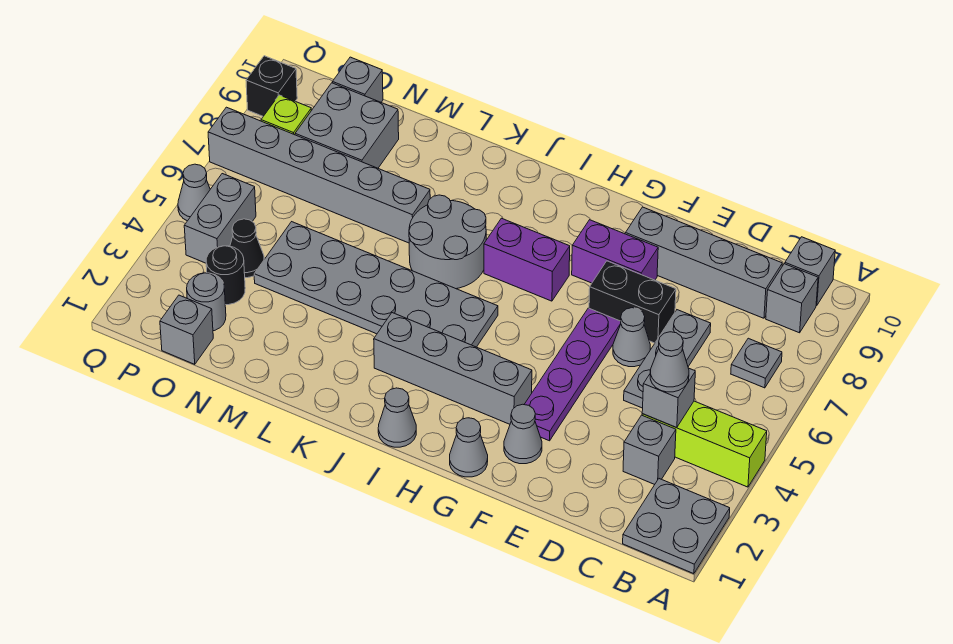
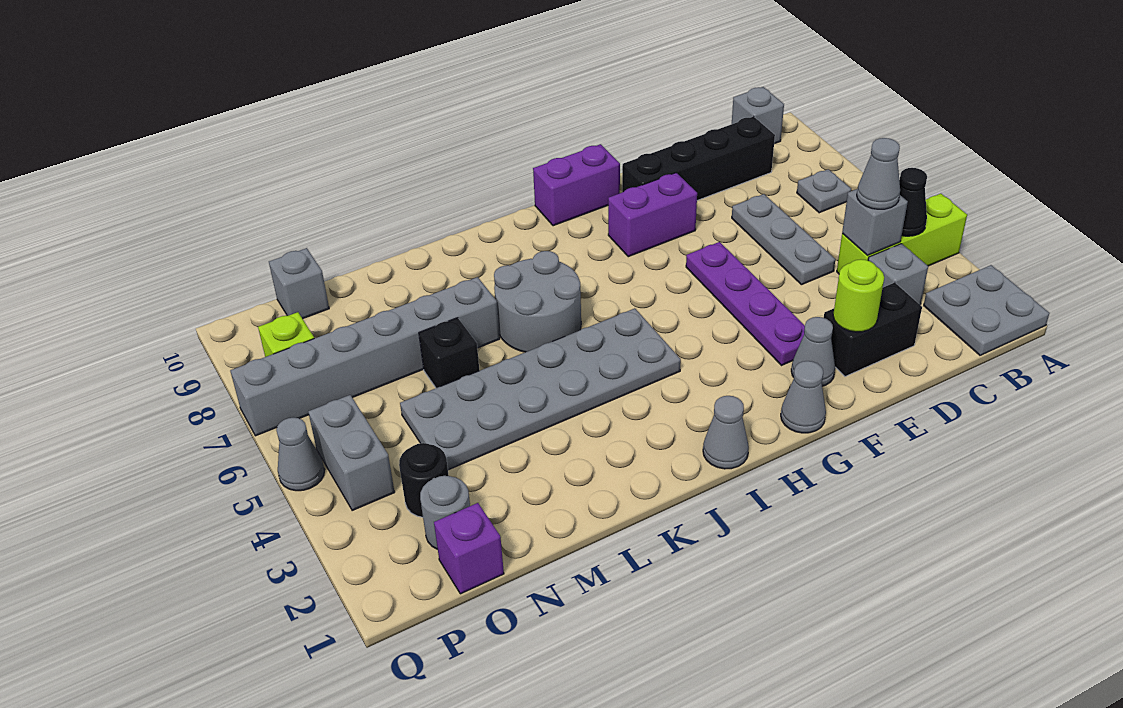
grey 1x1 brick [766,264,818,333] -> none
grey 1x4 brick [625,207,782,318] -> black 1x4 brick [622,117,775,200]
none -> lime 1x1 round brick [833,259,884,332]
grey 1x1 cone [613,308,650,367] -> none
black 1x2 brick [589,261,676,343] -> black 1x2 brick moved to [824,283,922,376]
grey 1x4 brick [374,313,532,424] -> none
purple 1x2 brick [484,218,570,301] -> purple 1x2 brick moved to [533,144,620,226]
grey 2x2 brick [295,83,399,168] -> none
grey 1x1 brick [160,295,213,364] -> purple 1x1 brick [434,503,504,594]
black 1x1 cone [230,219,264,278] -> black 1x1 cone moved to [899,168,927,236]
black 1x1 brick [246,56,297,116] -> black 1x1 brick moved to [419,318,479,388]

